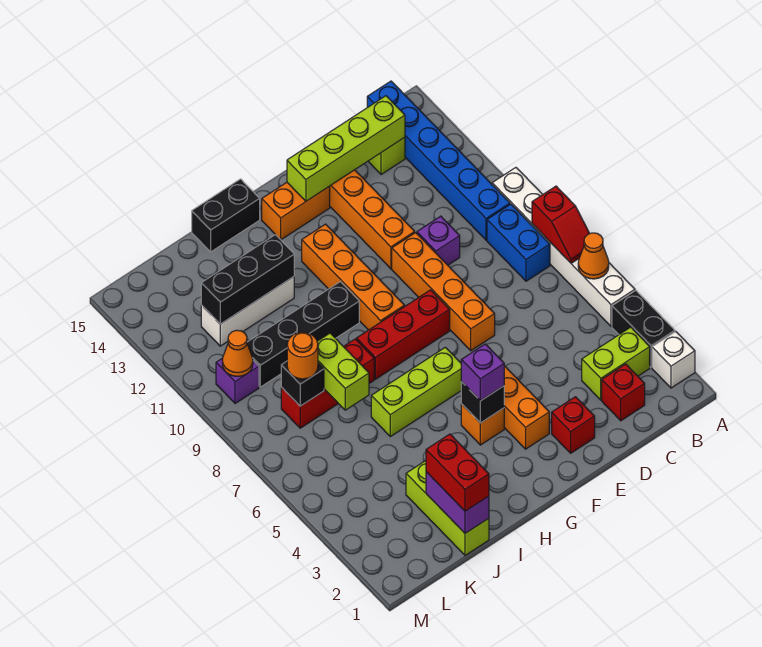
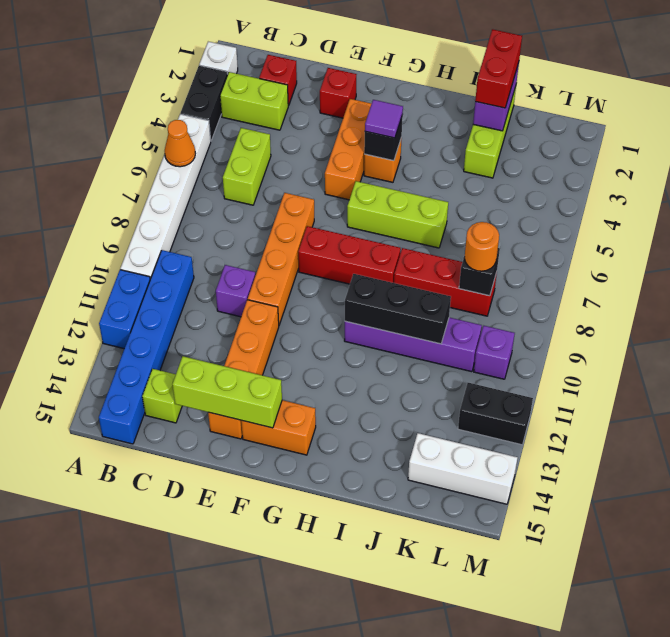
red 1x2 slope [532,186,590,263] -> none
blue 1x2 brick [487,204,550,281] -> blue 1x2 brick moved to [99,270,150,349]
lime 1x4 brick [287,96,405,201] -> lime 1x3 brick [172,356,282,428]
purple 1x1 brick [461,344,504,401] -> purple 1x1 tile [365,100,403,138]
orange 1x4 brick [302,224,405,330] -> none
black 1x4 brick [247,282,359,387] -> purple 1x4 brick [345,317,482,372]
black 1x2 brick [192,179,260,252] -> black 1x2 brick moved to [458,383,533,445]
white 1x3 brick [201,277,294,346] -> white 1x3 brick moved to [408,433,518,504]
black 1x3 brick [201,235,294,324] -> black 1x3 brick moved to [345,274,451,344]
lime 1x2 brick [317,333,369,410] -> lime 1x2 brick moved to [223,128,271,205]
orange 1x1 cone [222,330,253,376] -> none

